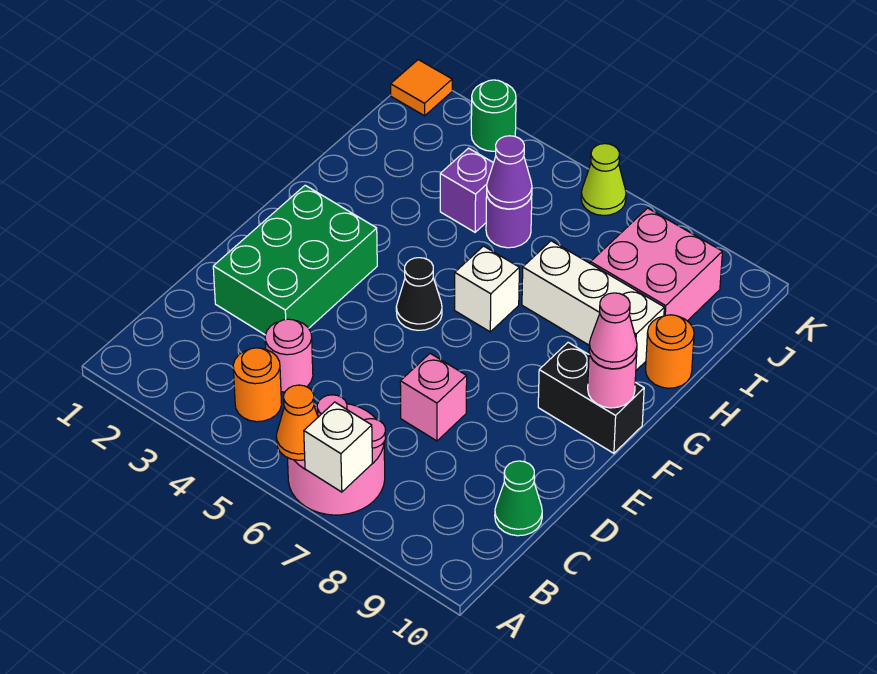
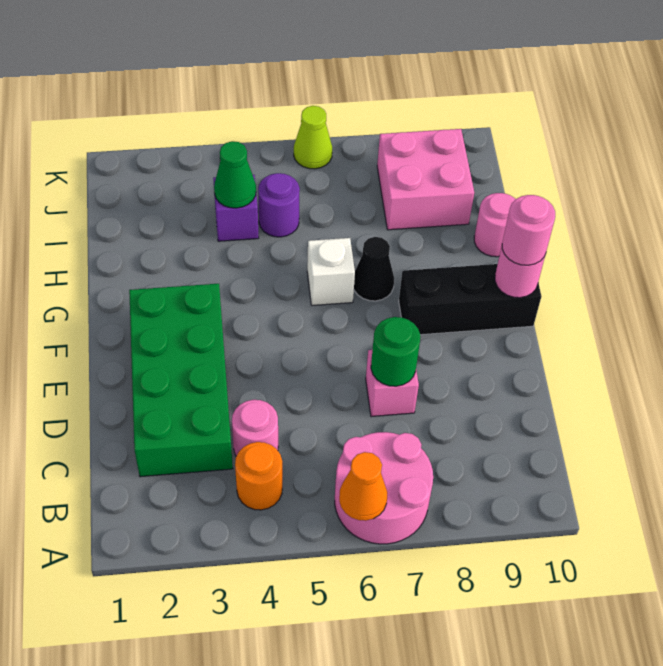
white 1x1 brick [304,402,372,492] -> none
green 1x1 cone [495,461,542,536] -> green 1x1 cone moved to [214,141,256,208]
green 2x3 brick [213,185,377,335] -> green 2x4 brick [129,284,233,477]
black 1x1 cone [396,258,442,330] -> black 1x1 cone moved to [354,237,394,301]
black 1x2 brick [538,342,644,453] -> black 1x3 brick [399,264,541,335]
pink 1x1 cone [589,293,637,369] -> pink 1x1 round brick [502,195,555,265]
white 1x3 brick [522,241,664,370] -> none
orange 1x1 round brick [646,315,694,388] -> pink 1x1 round brick [474,193,516,257]
purple 1x1 cone [487,136,532,209] -> none
orange 1x1 tile [391,60,452,116] -> none
green 1x1 round brick [471,80,516,151] -> green 1x1 round brick moved to [371,317,420,386]

